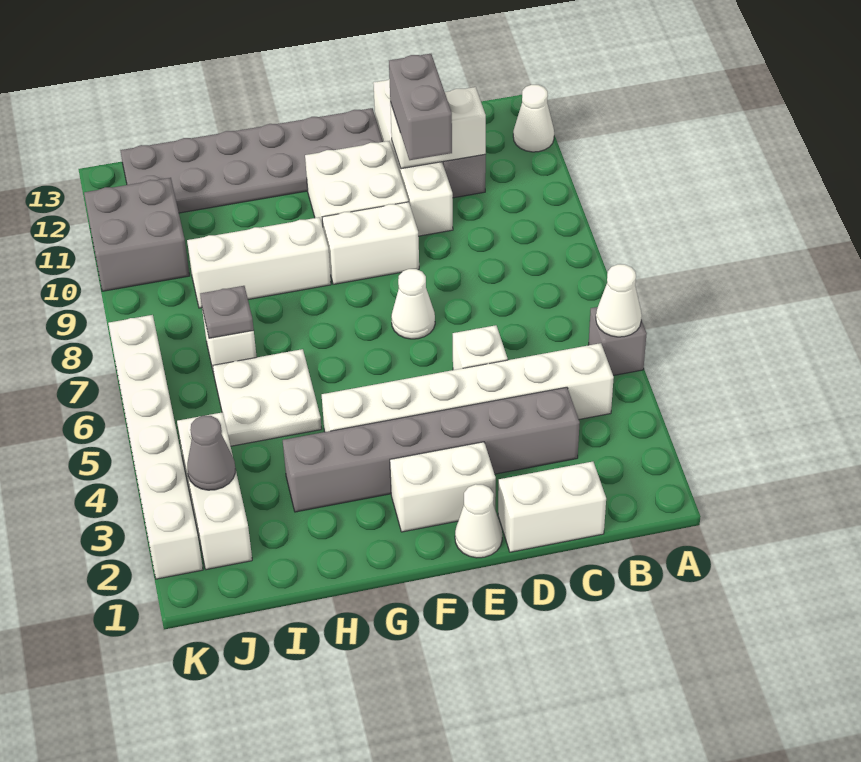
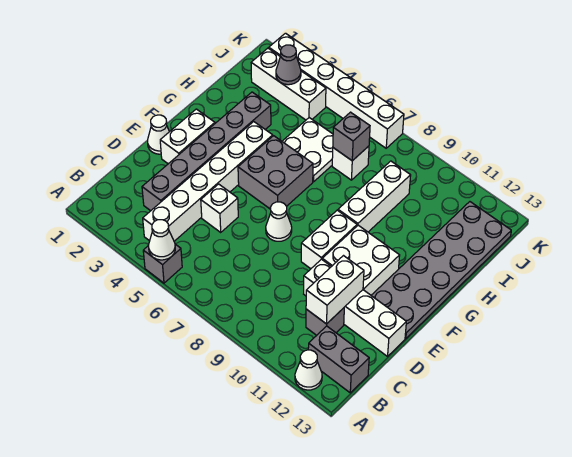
white 1x2 brick [498,462,606,552] -> none
grey 1x2 brick [389,54,452,160] -> grey 1x2 brick moved to [308,326,369,393]
grey 1x1 plate [200,286,254,338] -> grey 1x1 brick [333,112,370,161]
grey 2x2 brick [84,178,190,291] -> grey 2x2 brick moved to [238,136,313,209]

